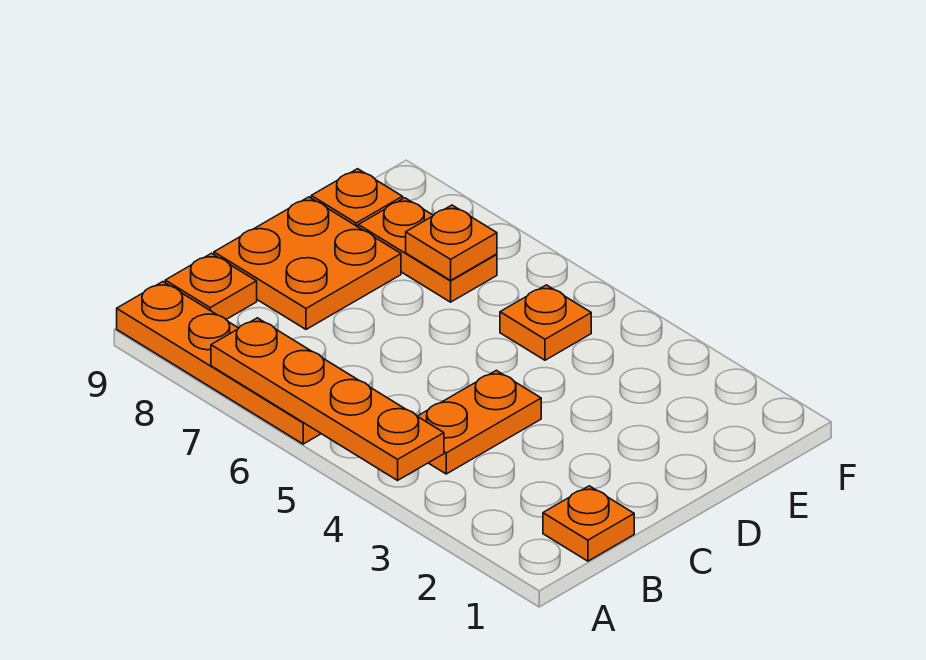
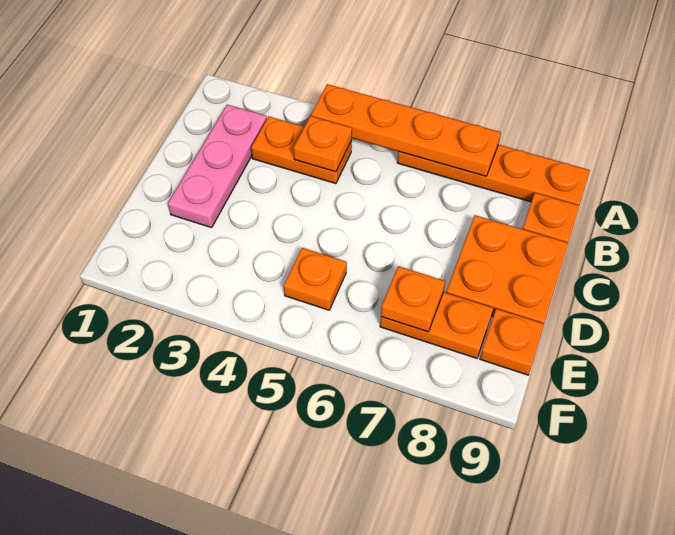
orange 1x1 plate [543,486,634,561] -> orange 1x1 plate moved to [294,116,352,172]
none -> pink 1x3 plate [168,105,267,228]
orange 1x2 plate [418,370,541,474] -> orange 1x2 plate turned to [251,116,352,184]

